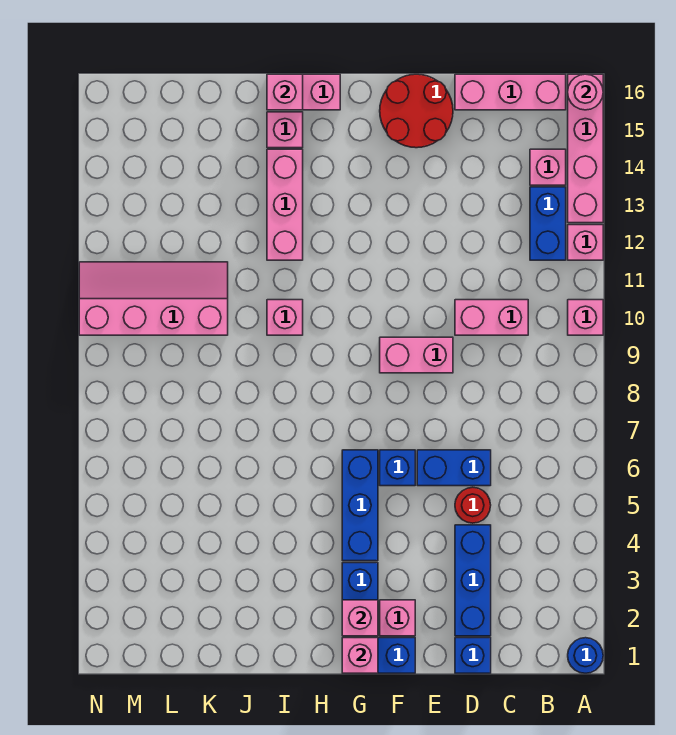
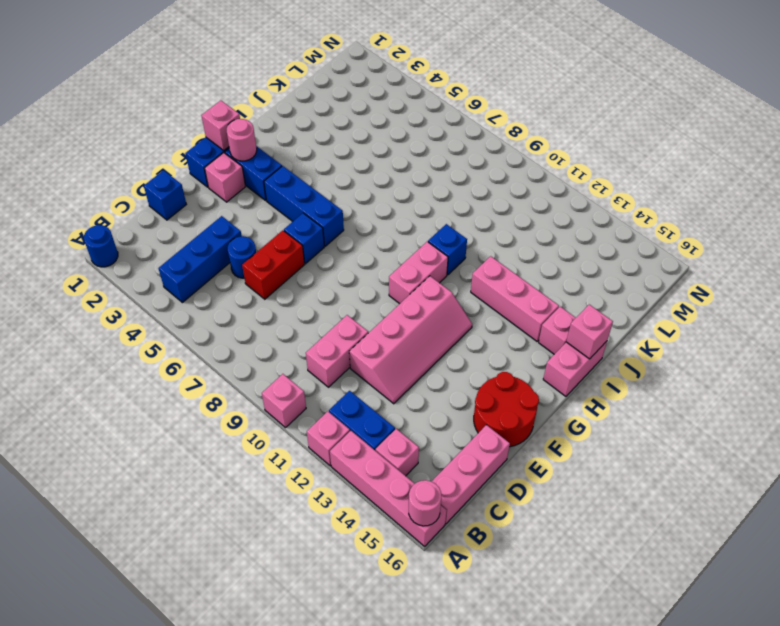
blue 1x3 brick [455,525,491,636] -> blue 1x3 brick turned to [159,216,242,303]
red 1x1 round brick [455,487,491,523] -> blue 1x1 round brick [228,236,256,278]
blue 1x2 brick [417,450,491,486] -> red 1x2 brick [242,230,305,299]
pink 1x2 brick [380,337,453,373] -> pink 1x2 brick moved to [389,242,448,304]
pink 1x1 brick [342,600,378,636] -> pink 1x1 round brick [227,119,257,161]
pink 1x1 brick [267,300,303,335] -> blue 1x1 brick [428,224,467,275]
pink 2x4 slope [79,262,228,335] -> pink 2x4 slope moved to [349,276,472,404]

